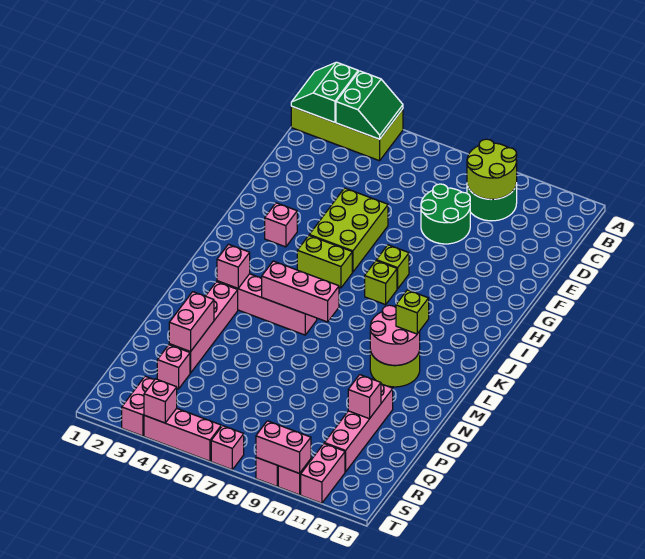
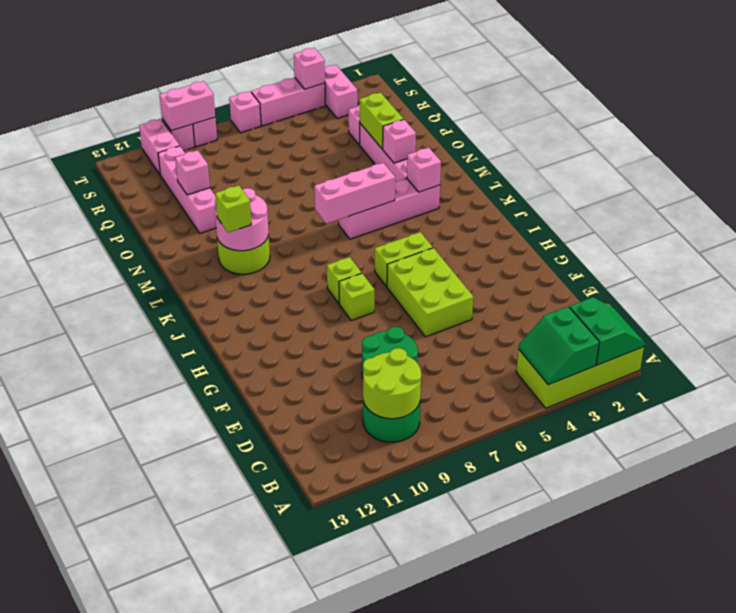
pink 1x1 brick [265,203,297,247] -> pink 1x1 brick moved to [382,120,416,163]
pink 1x2 brick [169,292,214,352] -> lime 1x2 brick [360,92,404,149]

